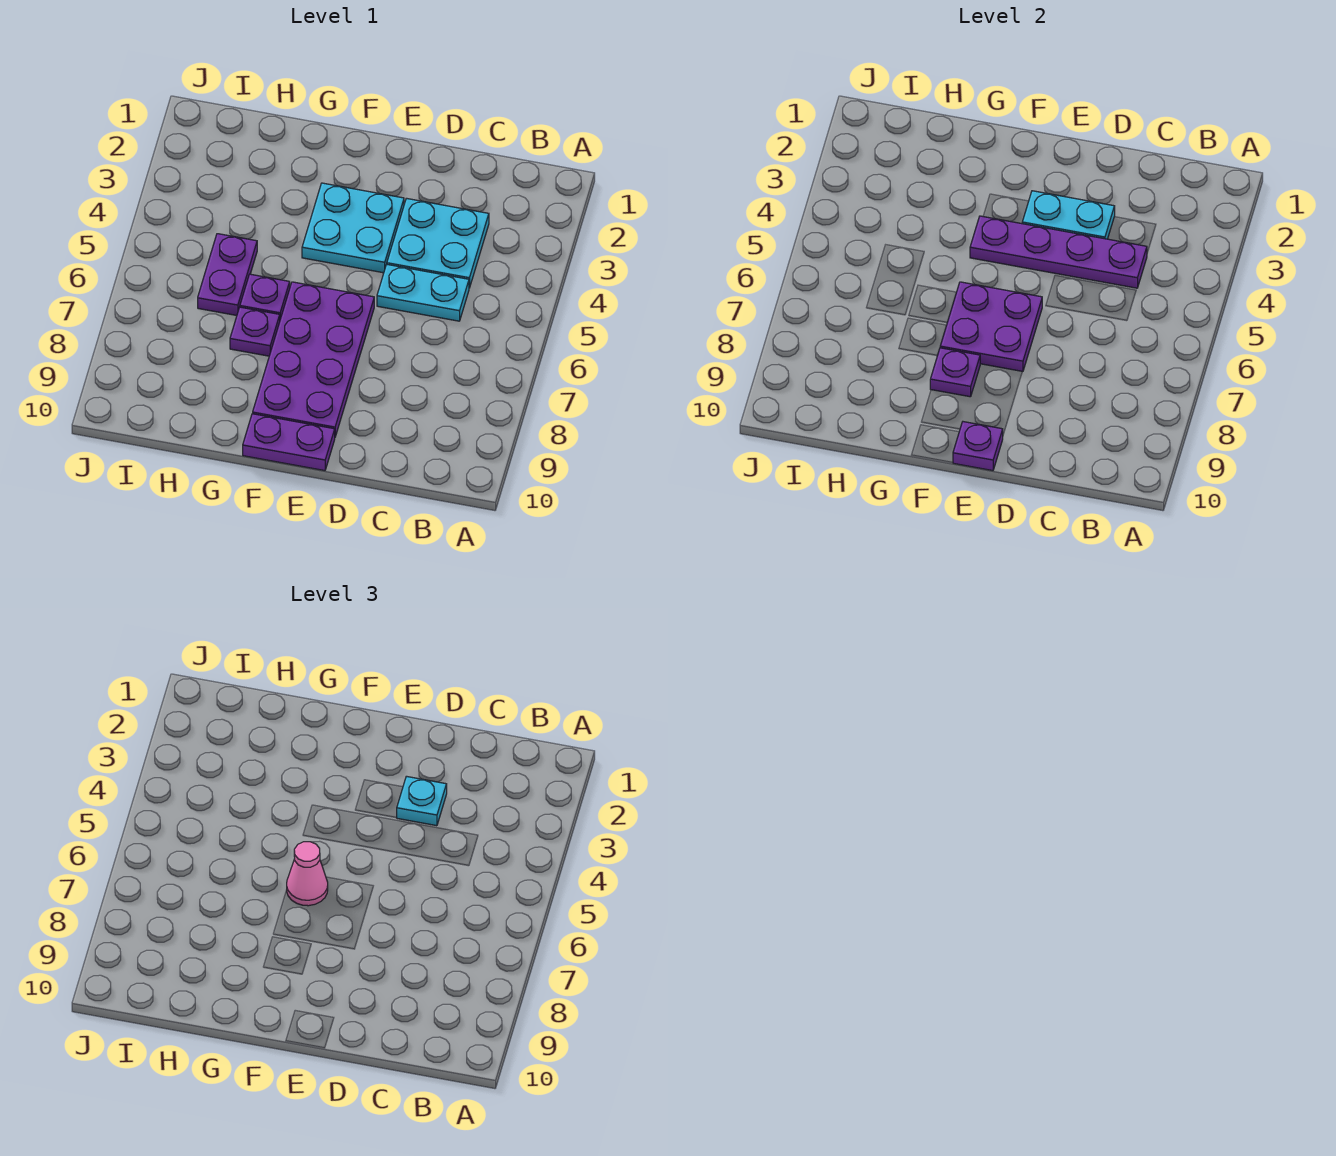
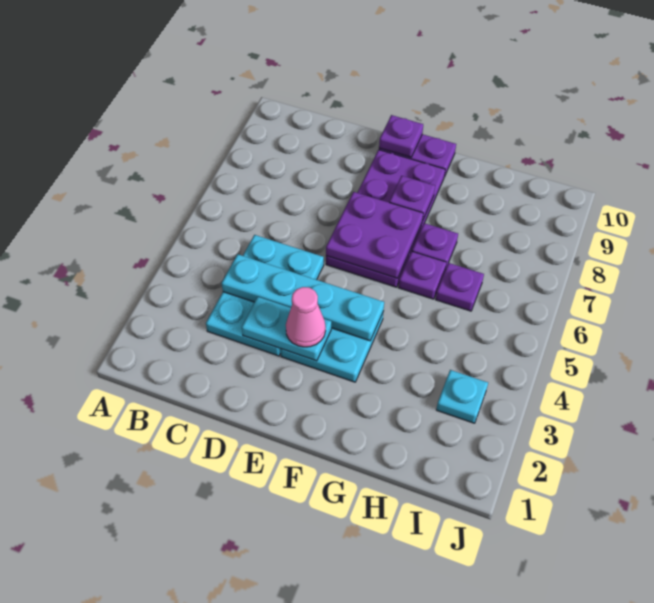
purple 1x4 plate [970,216,1147,288] -> cyan 1x4 plate [222,254,384,341]
cyan 1x1 plate [396,776,447,826] -> cyan 1x1 plate moved to [436,370,488,423]
pink 1x1 cone [287,842,328,906] -> pink 1x1 cone moved to [286,287,326,347]
purple 1x2 plate [198,234,257,315] -> purple 1x1 plate [436,263,484,311]

